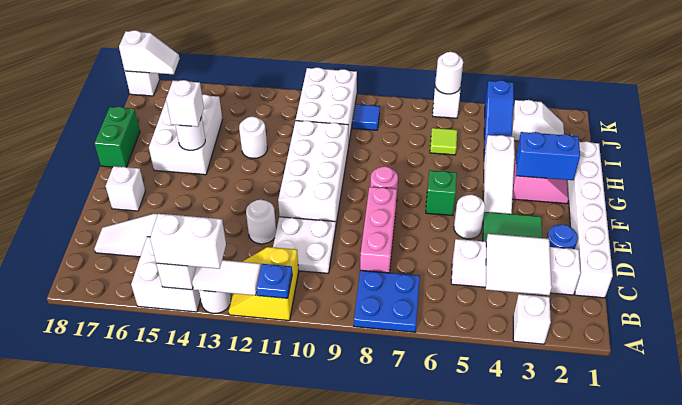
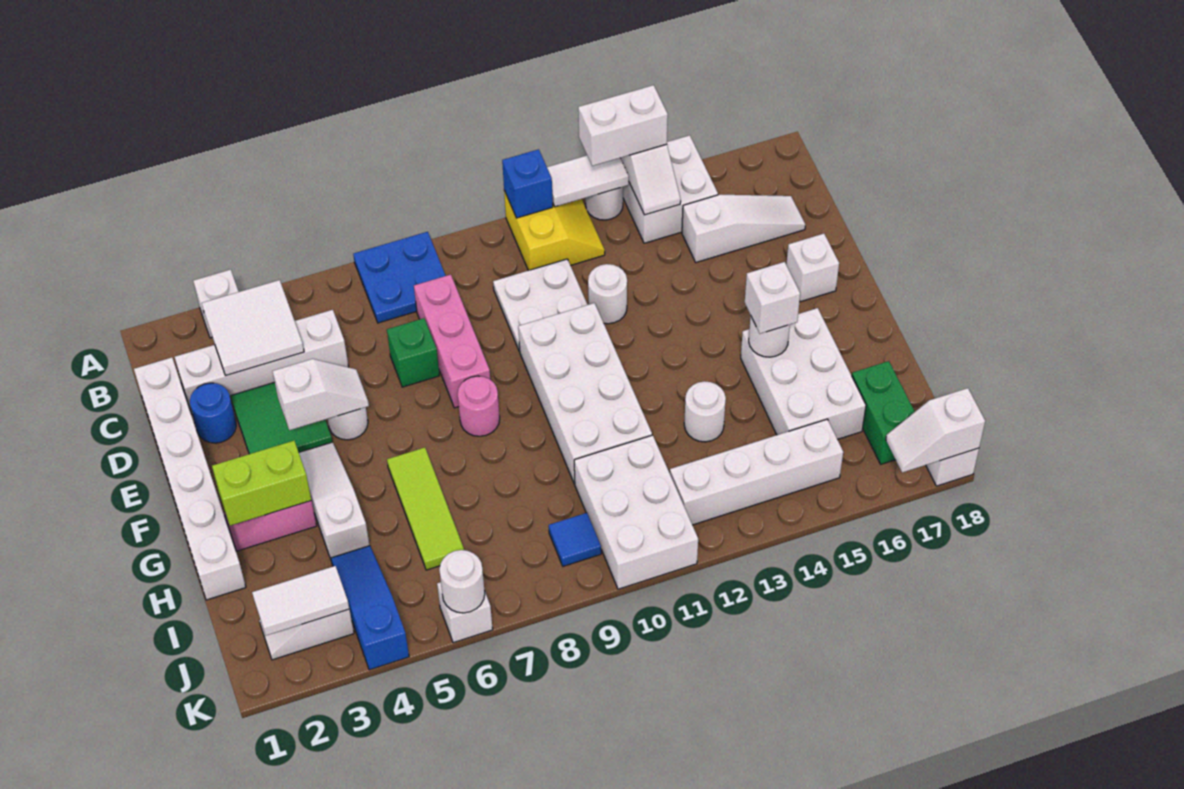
blue 1x1 plate [256,264,292,298] -> blue 1x1 brick [502,149,553,218]
none -> white 1x2 slope [272,359,369,430]
green 1x1 brick [426,170,457,216] -> green 1x1 brick moved to [387,318,440,387]
blue 1x2 brick [516,132,580,180] -> lime 1x2 brick [212,441,311,526]
green 1x2 brick [94,107,140,167] -> green 1x2 brick moved to [852,361,915,464]
lime 1x1 tile [430,128,457,155] -> lime 1x3 tile [387,448,464,570]
none -> white 1x2 tile [252,566,349,636]
none -> white 1x4 brick [670,419,843,525]

